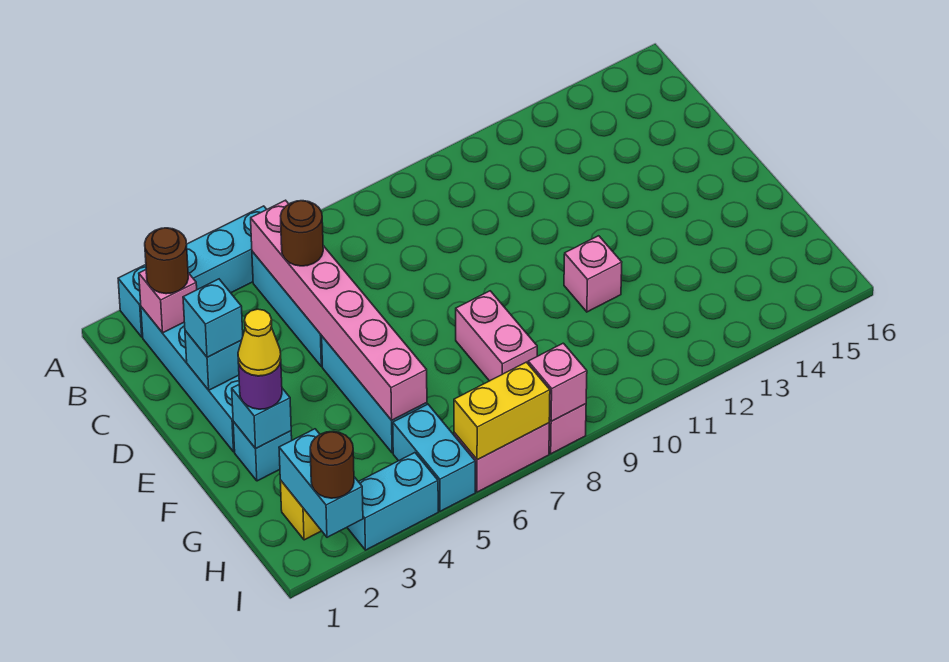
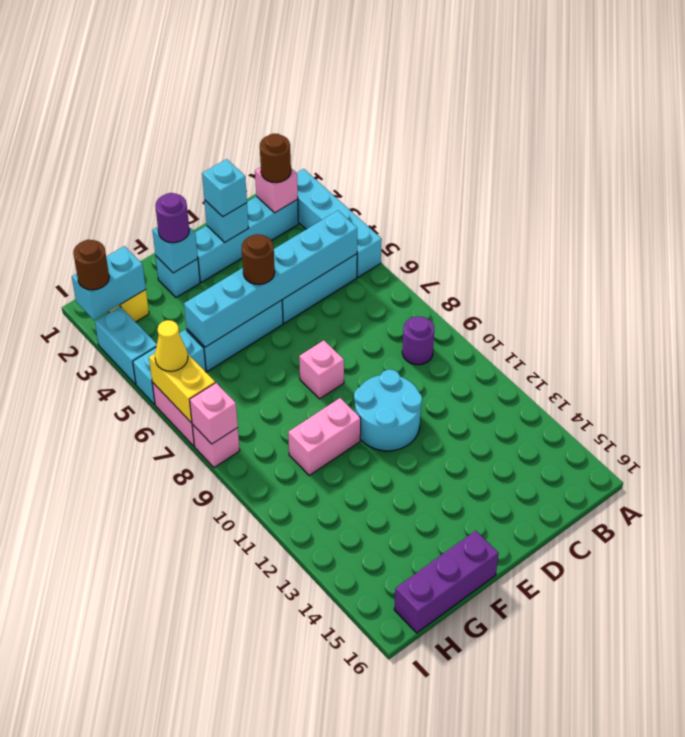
pink 1x6 brick [251,200,427,420] -> cyan 1x6 brick [184,211,357,347]
none -> purple 1x1 round brick [402,316,435,365]
brown 1x1 round brick [281,201,323,266] -> brown 1x1 round brick moved to [242,234,275,285]
none -> cyan 2x2 round brick [354,370,422,451]
yellow 1x1 cone [238,309,281,376] -> yellow 1x1 cone moved to [155,320,188,371]
pink 1x2 brick [456,291,537,381] -> pink 1x2 brick moved to [288,398,361,475]
pink 1x1 brick [564,236,622,312] -> pink 1x1 brick moved to [299,340,344,399]
none -> purple 1x3 brick [394,531,499,633]

